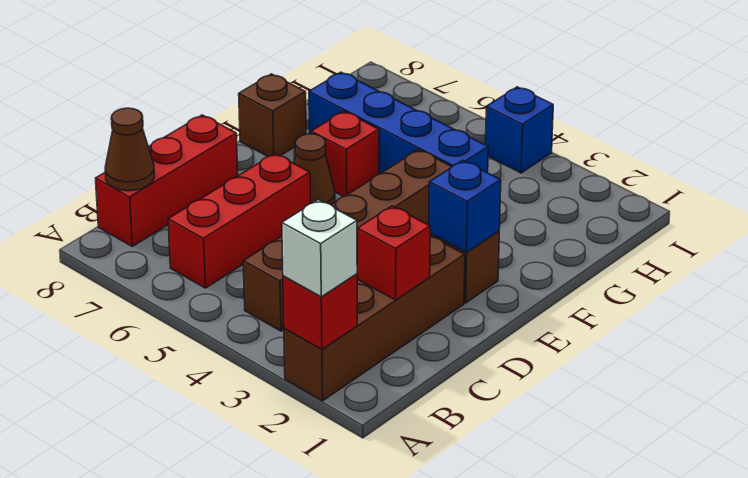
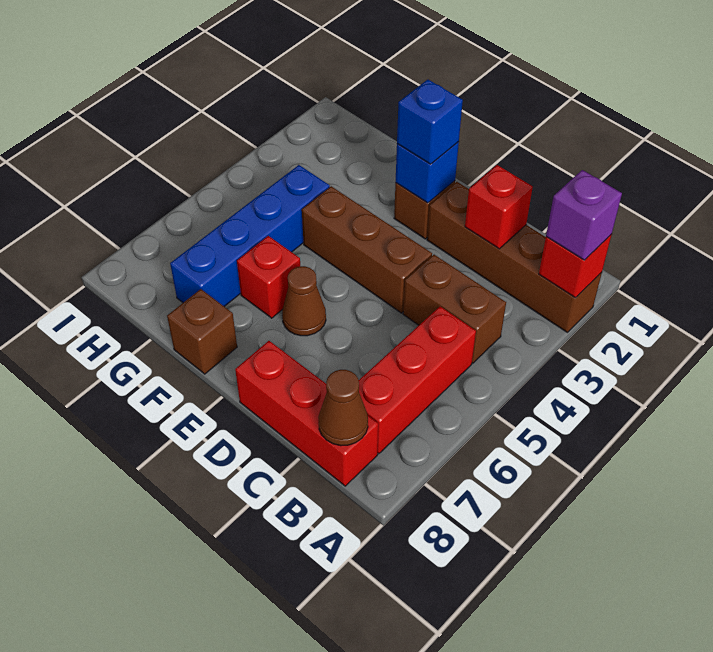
white 1x1 brick [282,200,357,297] -> purple 1x1 brick [546,170,622,260]
red 1x3 brick [168,153,311,288] -> red 1x3 brick turned to [359,306,476,453]
blue 1x1 brick [486,87,553,173] -> blue 1x1 brick moved to [397,80,463,164]

